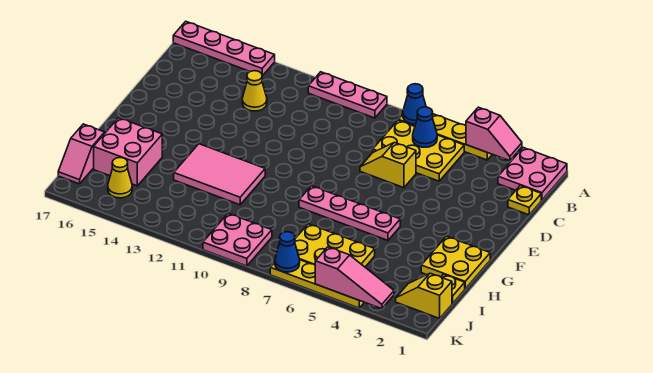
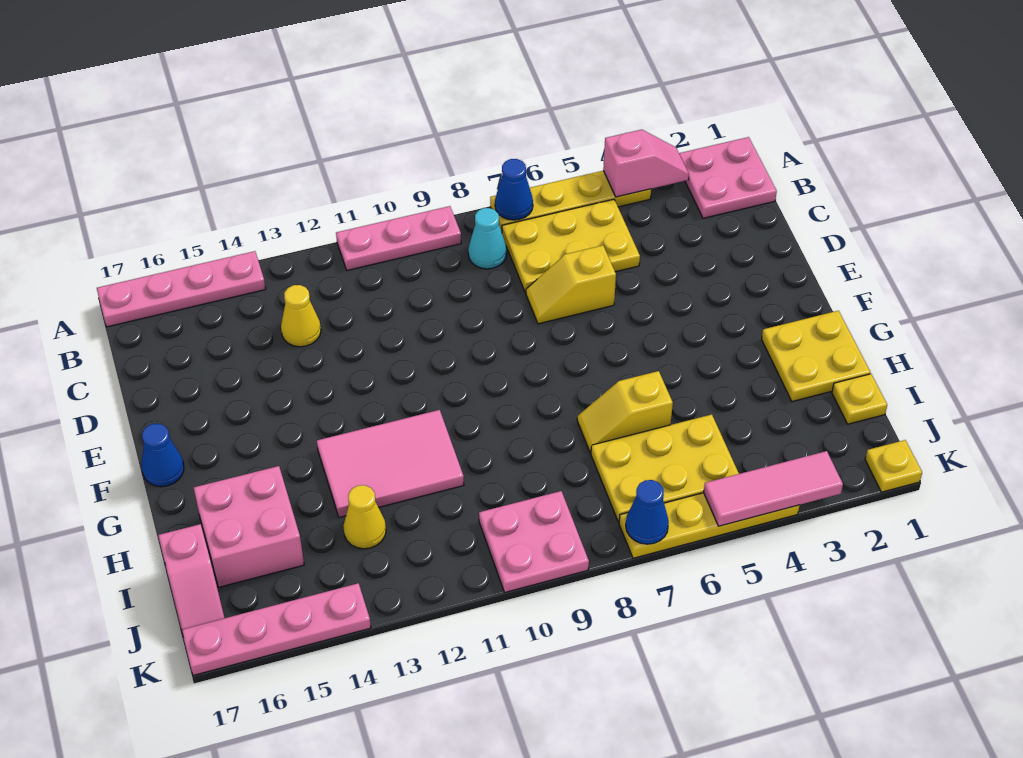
blue 1x1 cone [413,107,437,147] -> blue 1x1 cone moved to [141,424,184,487]
none -> cyan 1x1 cone [468,208,507,269]
yellow 1x1 plate [508,186,541,215] -> yellow 1x1 plate moved to [865,440,922,492]
pink 1x4 plate [299,186,400,240] -> pink 1x4 plate moved to [182,583,371,675]
yellow 1x2 slope [396,273,452,318] -> yellow 1x2 slope moved to [577,371,673,453]
yellow 1x1 cone [108,158,132,198] -> yellow 1x1 cone moved to [343,485,386,549]
pink 1x3 slope [315,247,394,309] -> pink 1x3 tile [704,451,843,526]

